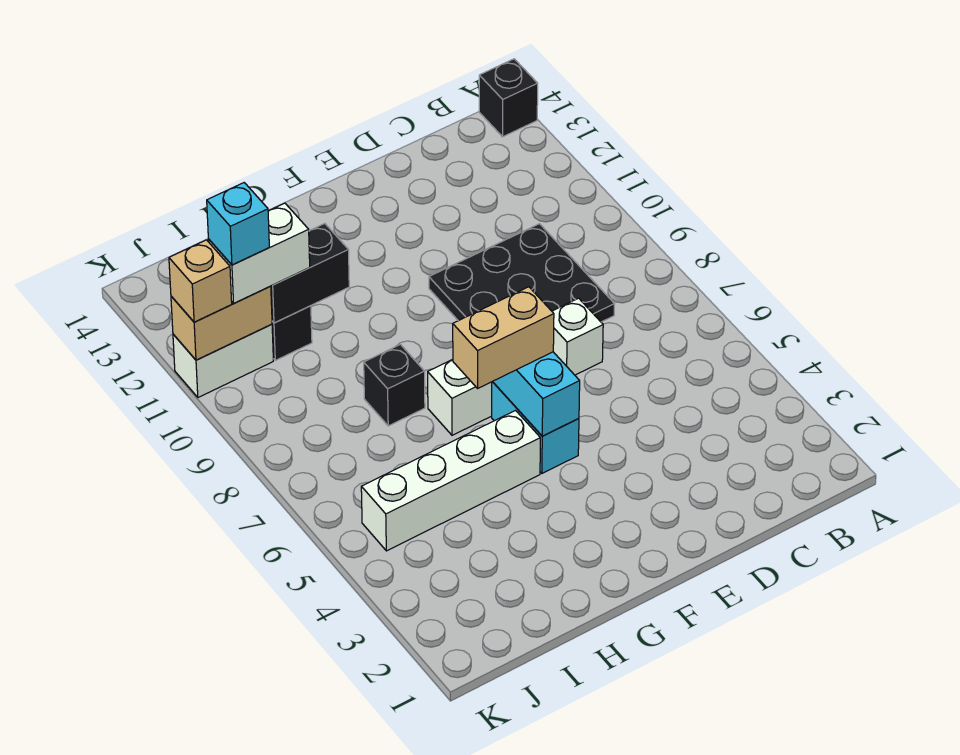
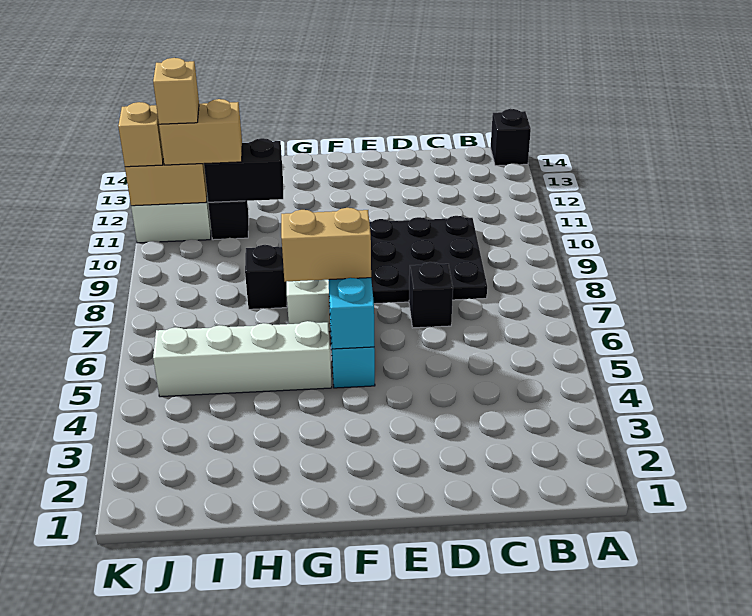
white 1x1 brick [552,298,603,375] -> black 1x1 brick [409,262,453,328]
white 1x2 brick [208,203,310,303] -> tan 1x2 brick [159,99,242,165]
cyan 1x1 brick [207,183,269,265] -> tan 1x1 brick [153,58,199,124]

